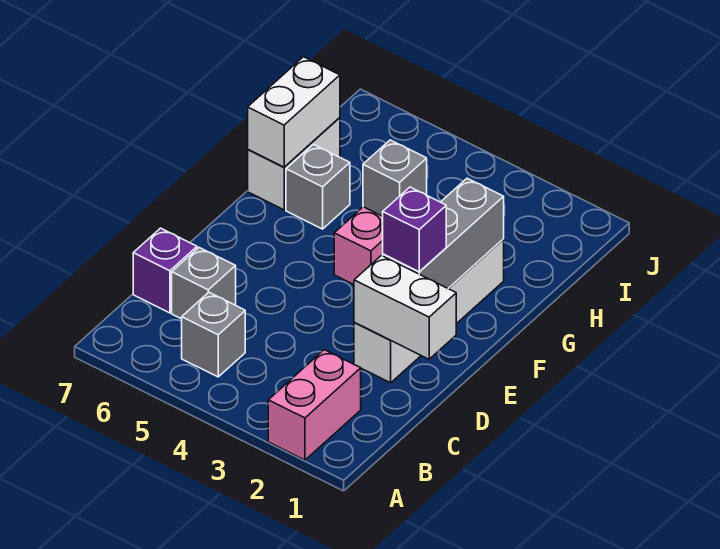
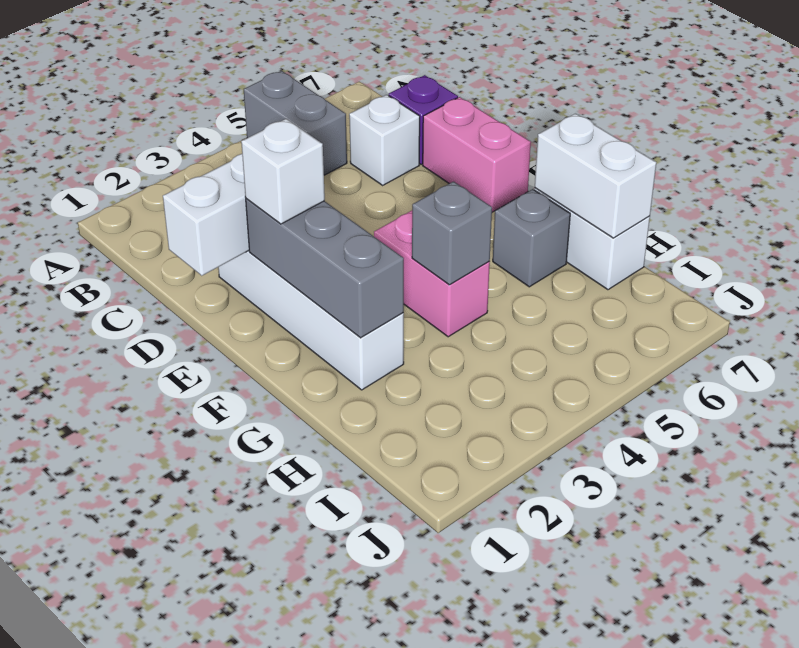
pink 1x2 brick [268,350,361,460] -> pink 1x2 brick moved to [423,97,531,212]
grey 1x1 brick [182,292,245,377] -> grey 1x2 brick [244,71,347,175]
grey 1x1 brick [172,248,236,319] -> white 1x1 brick [349,95,420,185]
purple 1x1 brick [383,187,446,272] -> white 1x1 brick [241,119,325,224]

